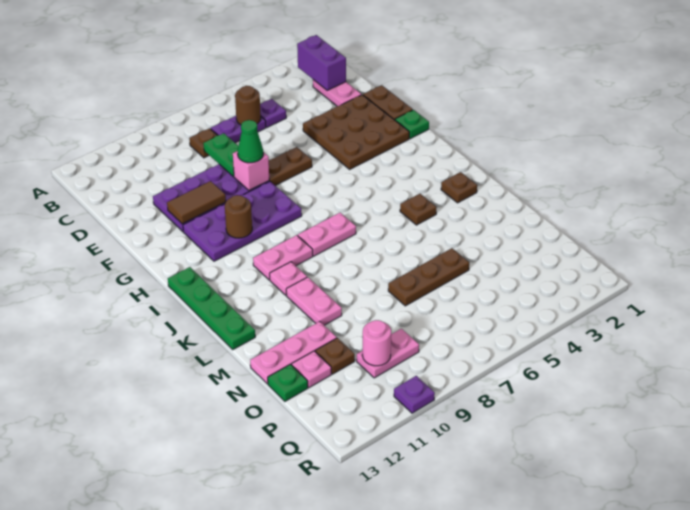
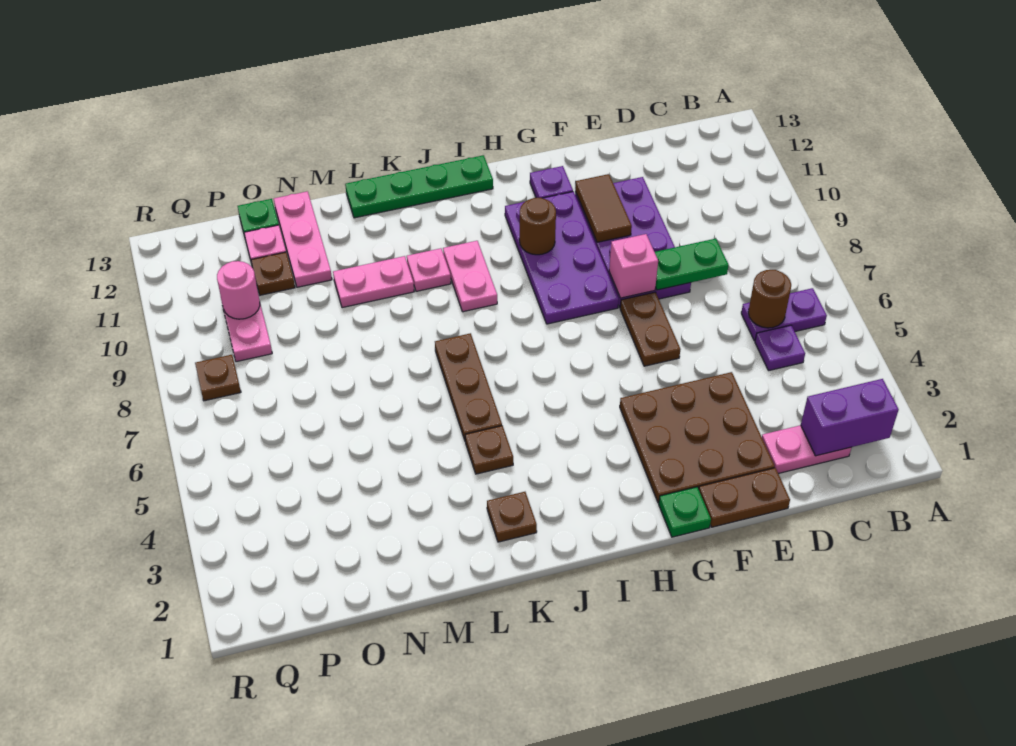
purple 1x2 plate [211,116,266,143] -> purple 1x2 plate turned to [741,288,827,341]
brown 1x1 plate [189,128,218,158] -> brown 1x1 plate moved to [195,355,241,401]
green 1x1 cone [238,120,263,163] -> none
pink 1x2 plate [298,213,356,256] -> none
brown 1x3 plate [388,248,469,306] -> brown 1x3 plate moved to [435,333,502,440]
purple 1x1 plate [394,376,435,413] -> purple 1x1 plate moved to [530,166,573,198]

